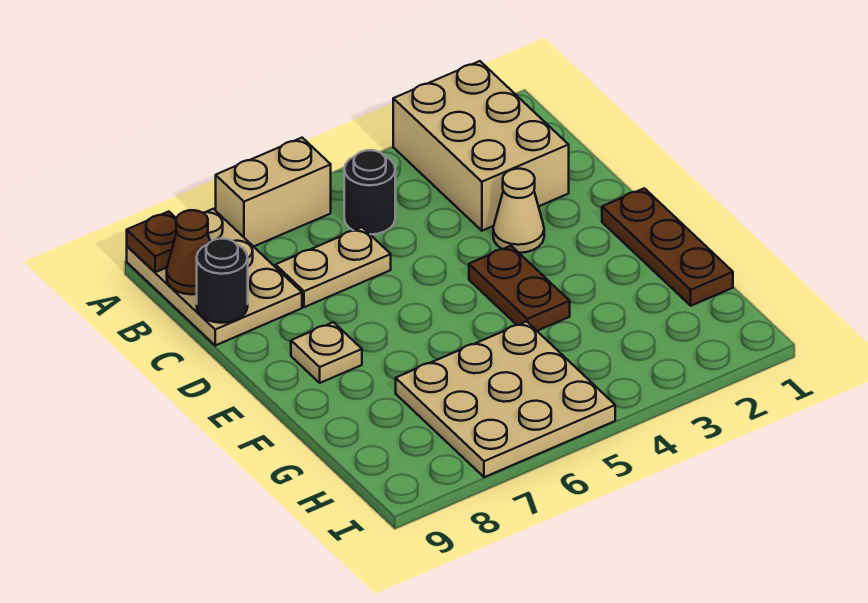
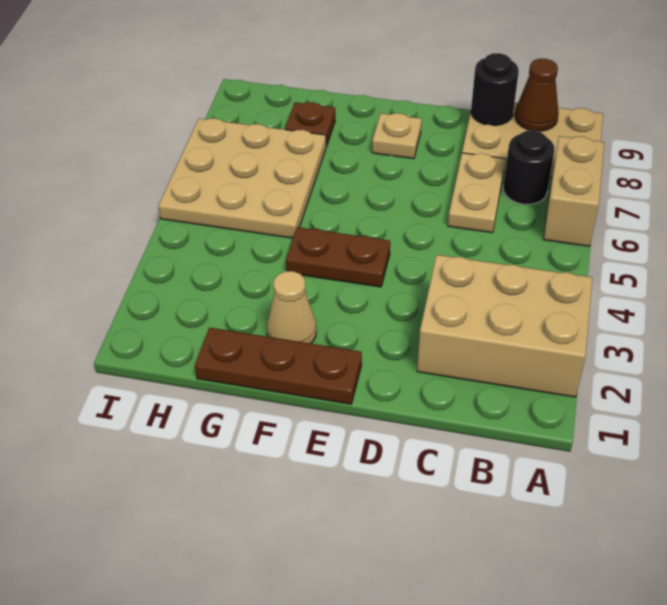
brown 1x1 plate [127,212,177,272] -> brown 1x1 plate moved to [285,102,335,147]
black 1x1 round brick [344,150,395,234] -> black 1x1 round brick moved to [503,130,555,204]
tan 1x1 cone [493,169,544,253] -> tan 1x1 cone moved to [267,271,316,344]

